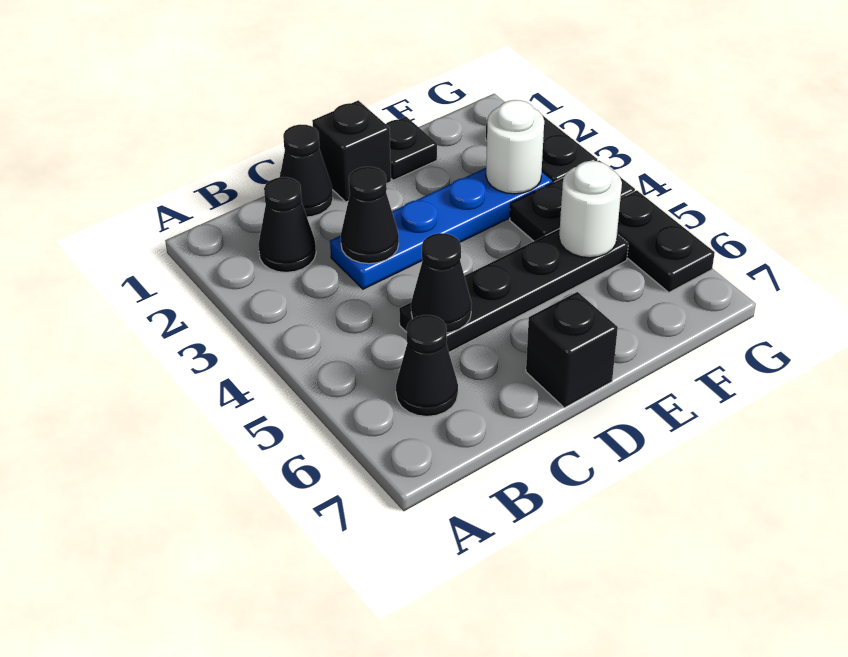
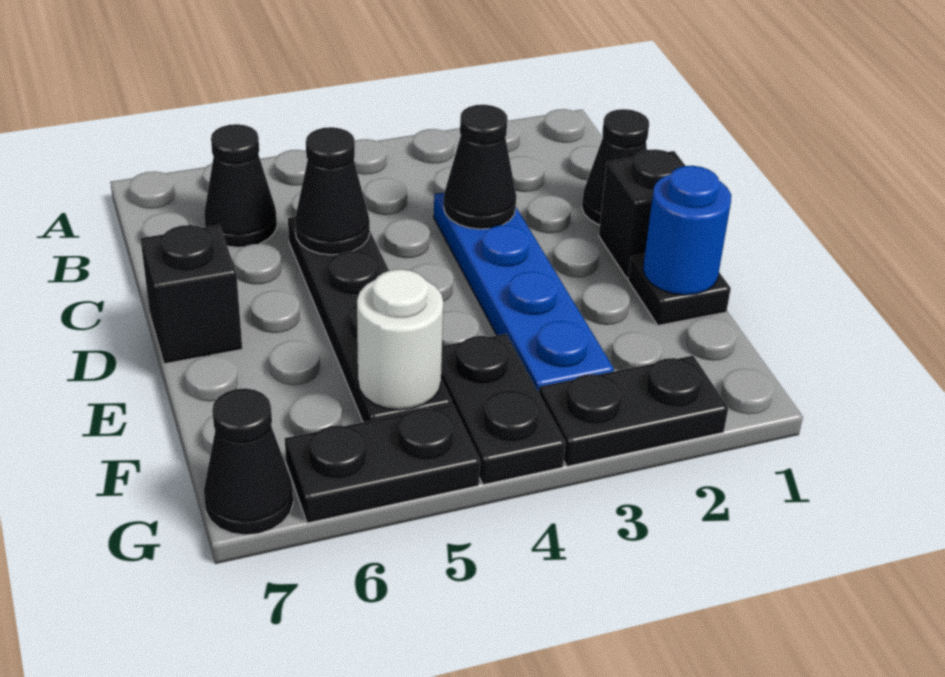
black 1x1 cone [258,177,316,272] -> black 1x1 cone moved to [204,388,293,535]
none -> blue 1x1 round brick [643,166,731,295]
white 1x1 round brick [486,100,544,194] -> none

